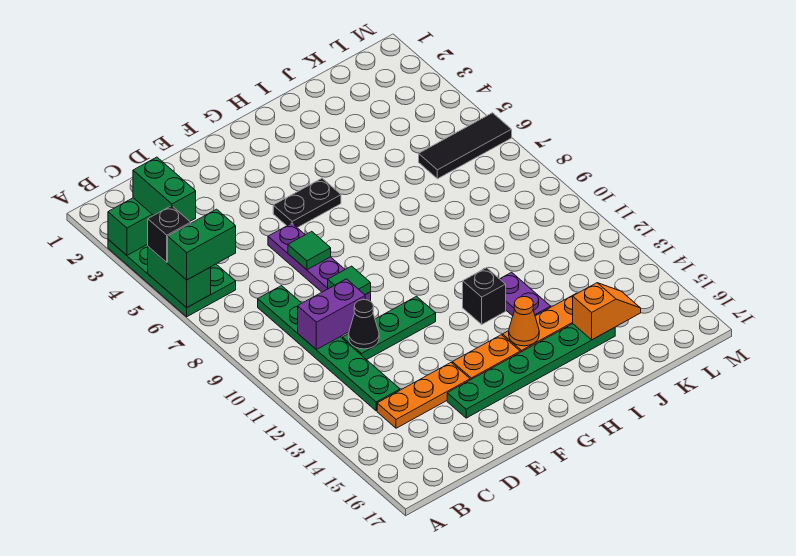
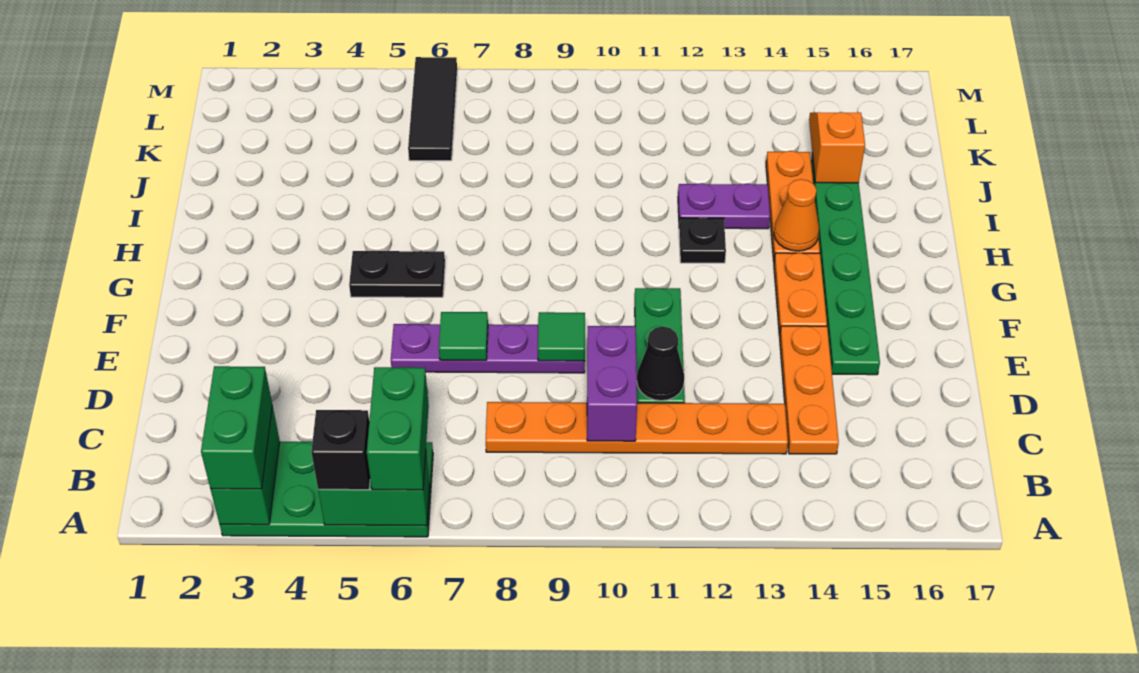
green 1x2 brick [133,157,196,221] -> green 1x2 brick turned to [201,366,272,489]
green 1x6 plate [258,286,400,411] -> orange 1x6 plate [486,402,788,454]
black 1x2 plate [273,178,341,228] -> black 1x2 plate turned to [349,251,445,297]
black 1x1 brick [463,268,506,324] -> black 1x1 plate [679,217,726,263]

